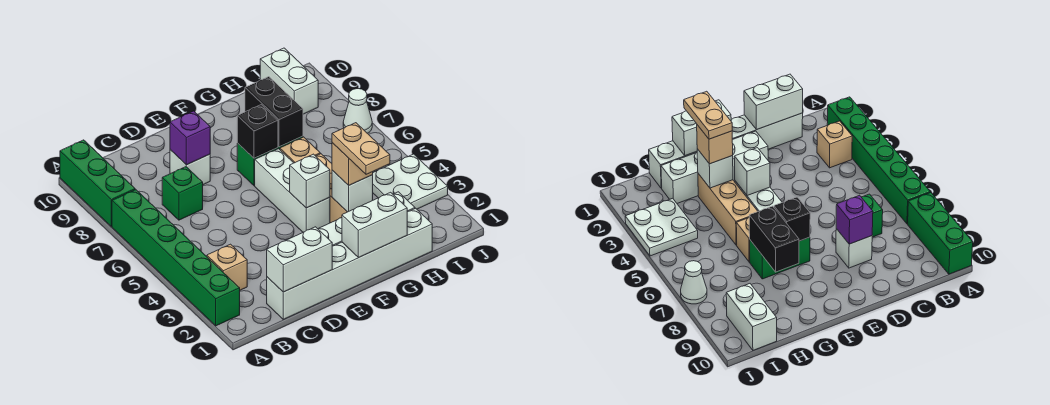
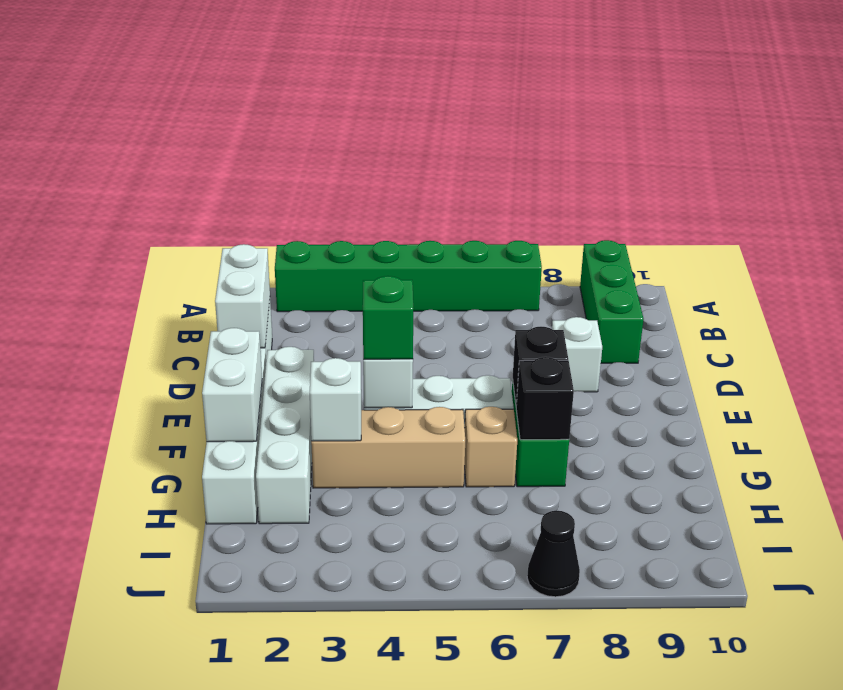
green 1x3 brick [60,140,135,227] -> green 1x3 brick turned to [580,240,644,363]
tan 1x1 brick [207,244,247,290] -> none
green 1x1 brick [162,167,203,220] -> green 1x1 brick moved to [363,276,414,359]
purple 1x1 brick [170,111,210,165] -> none
tan 1x2 plate [332,123,390,174] -> none
tan 1x1 brick [332,143,373,185] -> none
black 1x2 brick [245,77,303,147] -> black 1x1 brick [516,357,574,440]
white 2x2 plate [373,154,448,209] -> none
white 1x2 brick [260,48,318,114] -> none
white 1x1 cone [343,89,372,133] -> black 1x1 cone [527,511,580,597]

